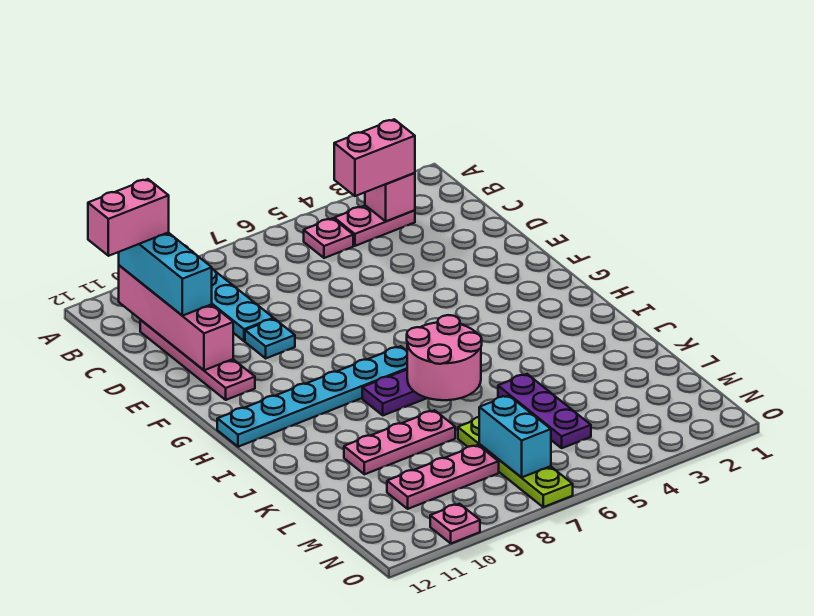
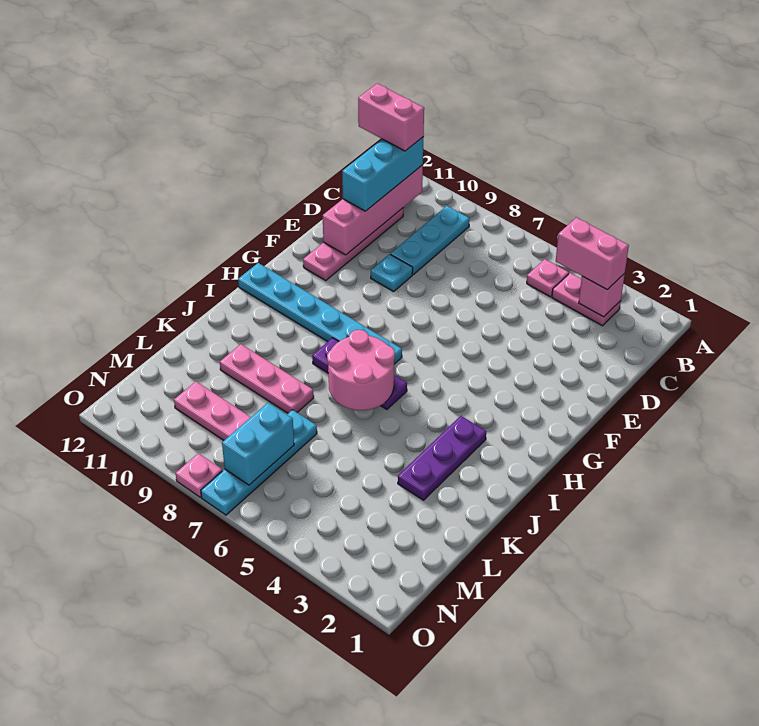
purple 1x3 plate [498,374,591,448] -> purple 1x3 plate moved to [398,416,486,500]
lime 1x4 plate [458,417,573,507] -> cyan 1x4 plate [201,410,317,515]
pink 1x1 plate [430,504,480,543] -> pink 1x1 plate moved to [176,453,222,498]

